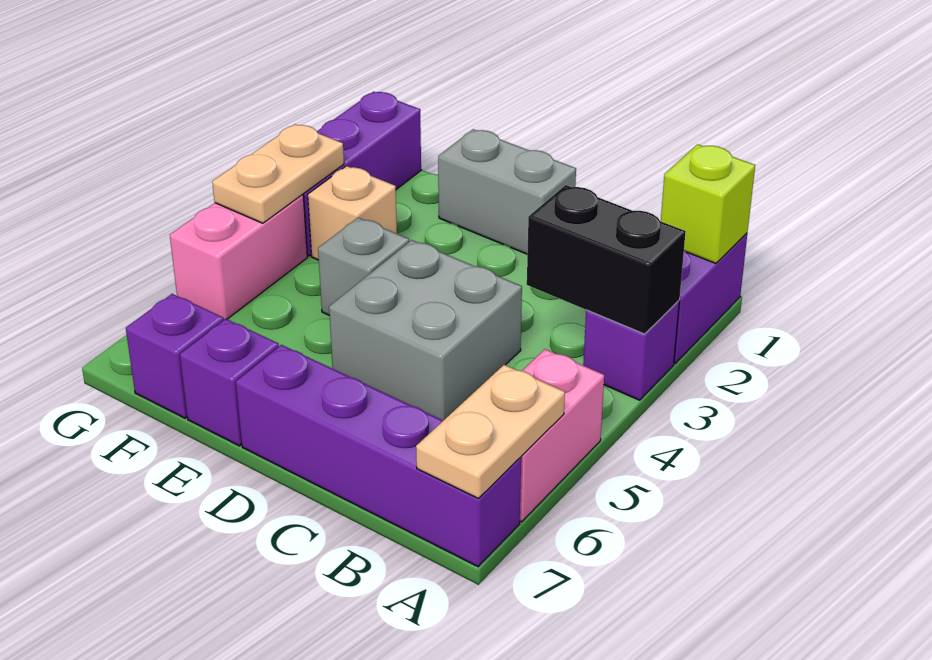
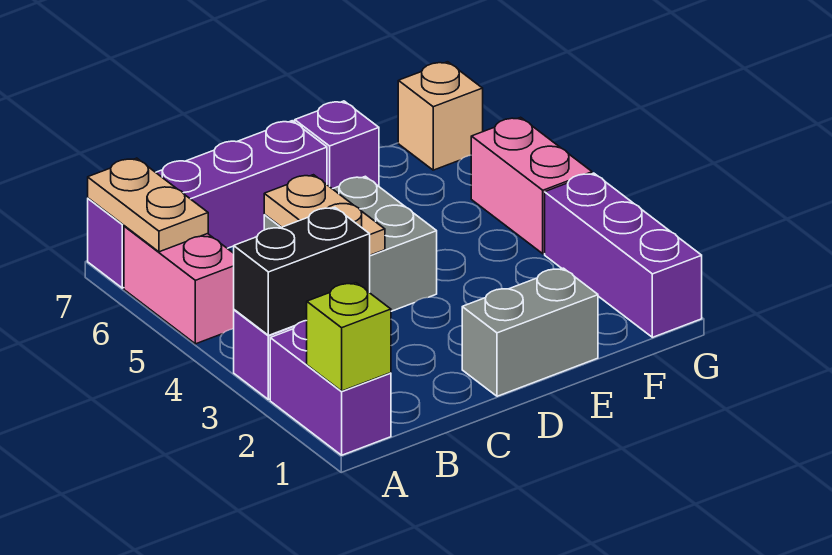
grey 1x1 brick [318,218,409,316] -> none
tan 1x1 brick [308,166,397,260] -> tan 1x1 brick moved to [398,62,483,170]
purple 1x1 brick [126,294,223,418] -> none
tan 1x2 plate [212,124,344,223] -> tan 1x2 plate moved to [264,175,385,255]

